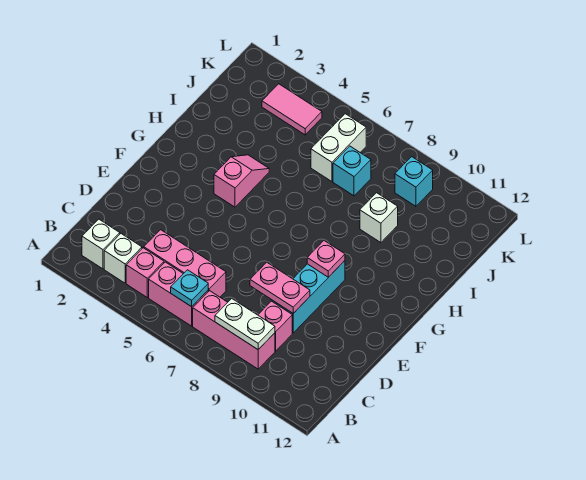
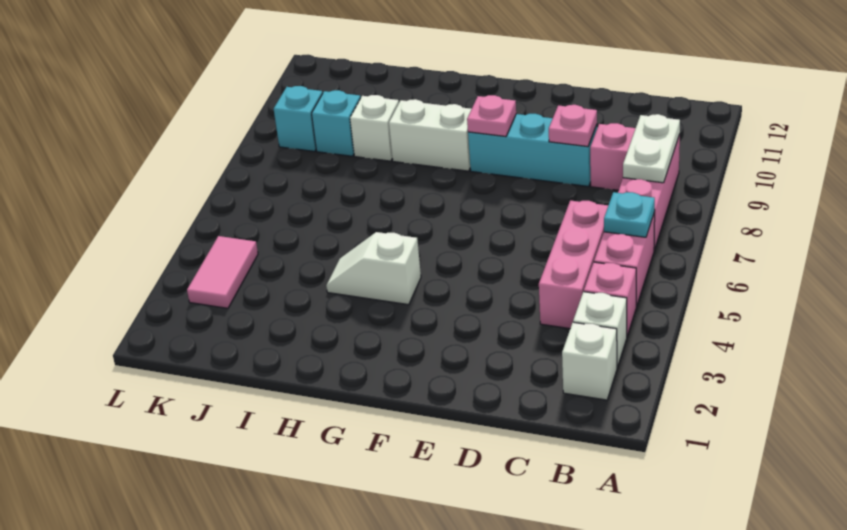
pink 1x2 plate [250,262,310,313] -> pink 1x1 plate [549,105,597,147]
pink 1x2 slope [214,155,269,207] -> white 1x2 slope [326,232,421,305]
white 1x2 brick [311,114,366,181] -> white 1x2 brick moved to [389,99,471,171]
cyan 1x1 brick [333,146,371,196] -> cyan 1x1 brick moved to [312,90,360,156]

